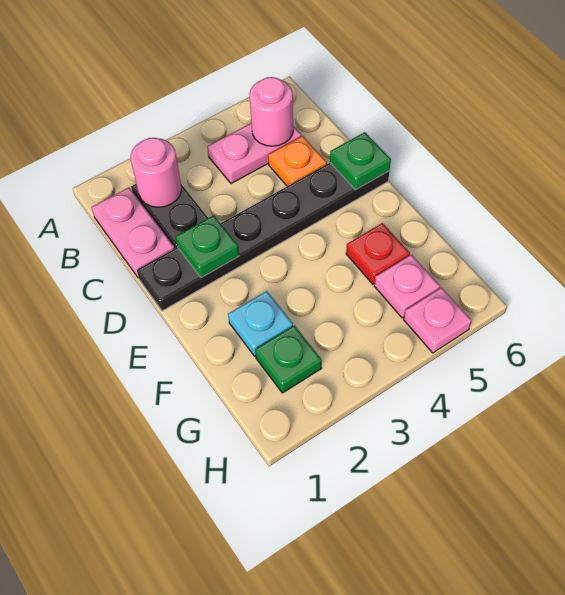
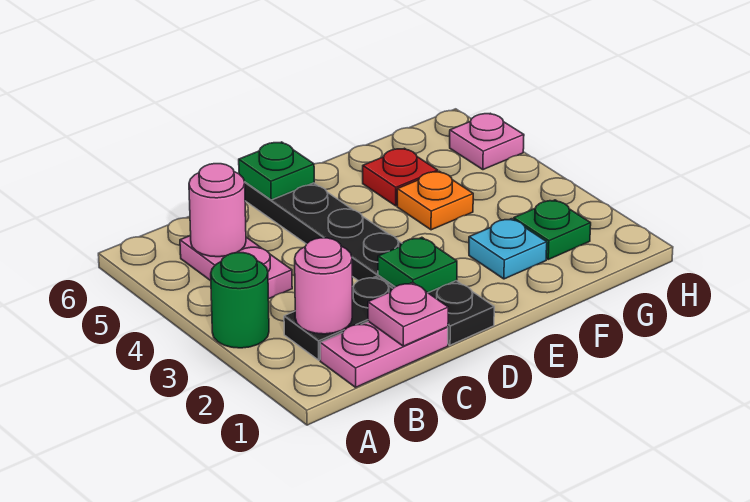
none -> green 1x1 round brick [211,252,269,348]
orange 1x1 plate [268,136,327,186] -> orange 1x1 plate moved to [397,171,473,230]
pink 1x1 plate [374,255,440,318] -> pink 1x1 plate moved to [368,282,448,346]

